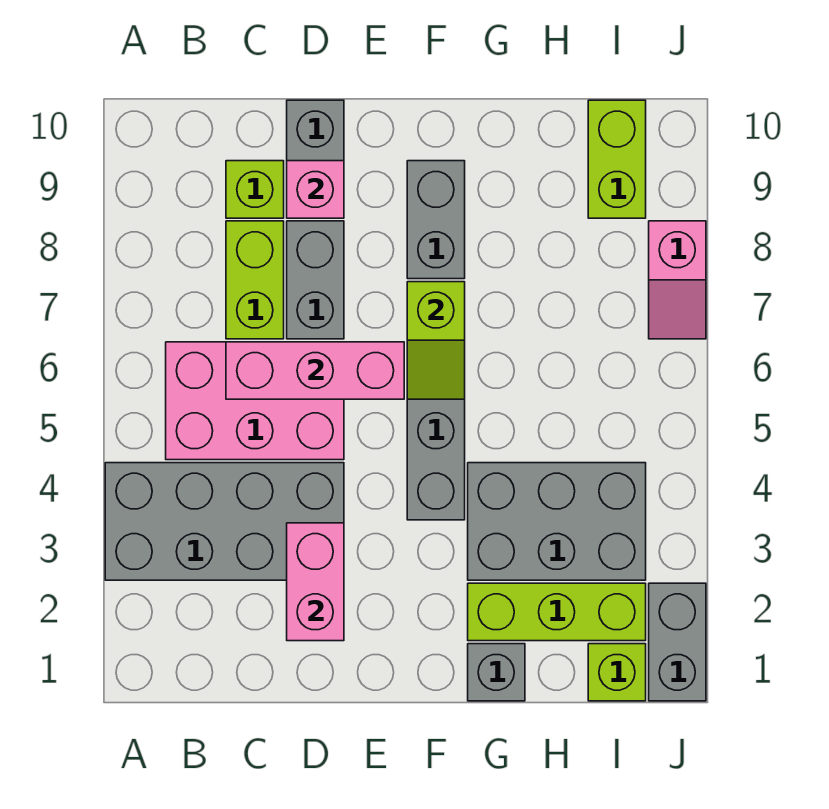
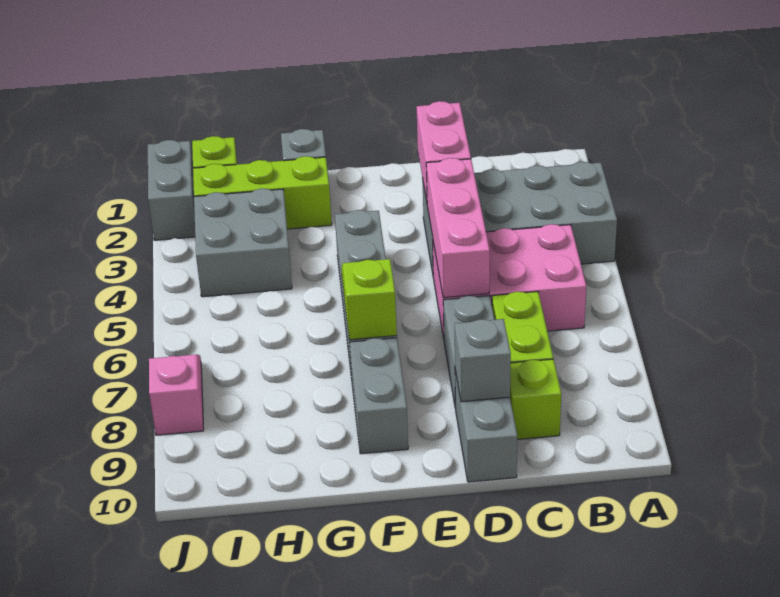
pink 1x3 brick [226,342,404,399] -> pink 1x3 brick turned to [426,158,490,298]
pink 1x1 brick [287,161,344,218] -> grey 1x1 brick [455,319,511,402]
grey 2x3 brick [468,463,646,580] -> grey 2x2 brick [194,188,292,297]
lime 1x2 brick [588,100,646,218] -> none

